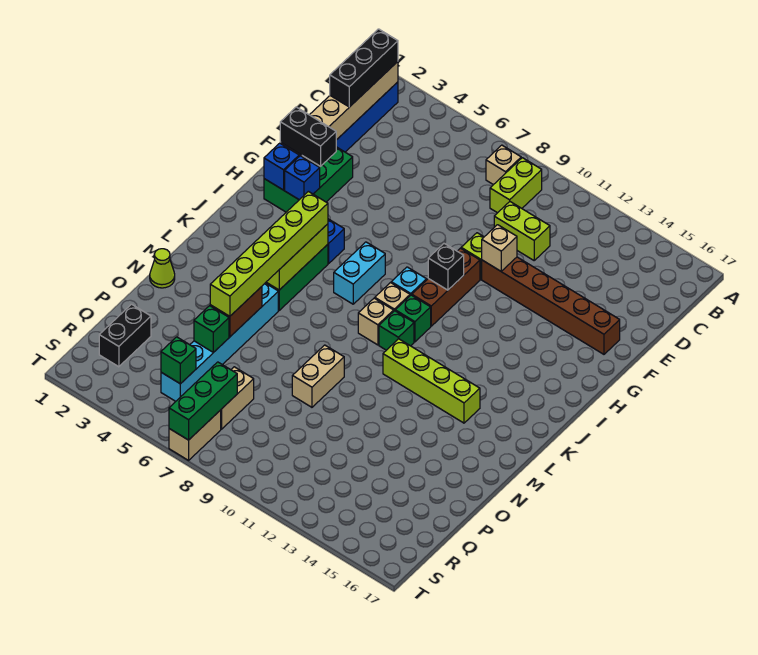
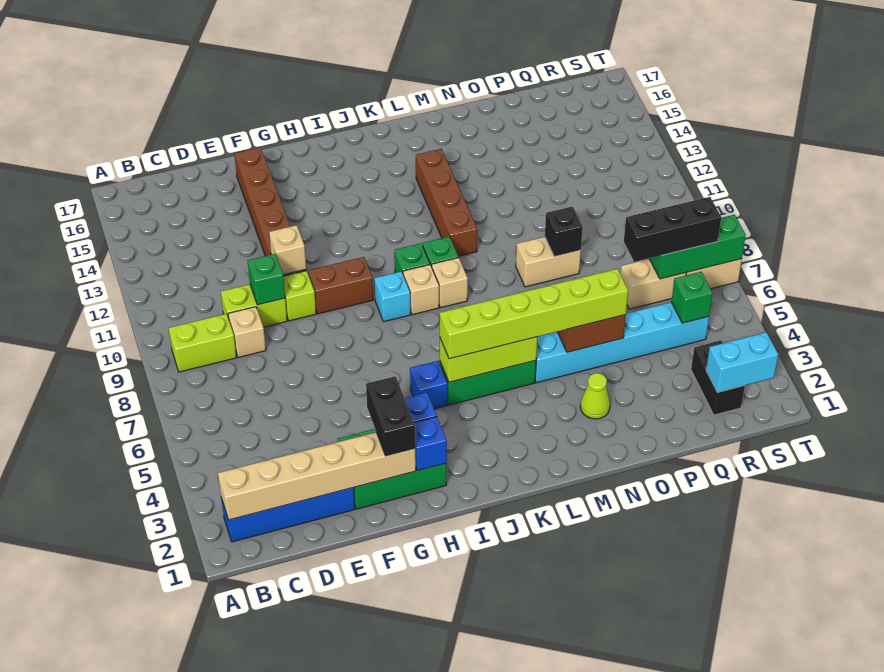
black 1x3 brick [330,29,398,107] -> black 1x3 brick moved to [624,197,721,262]
tan 1x1 brick [486,145,521,185] -> tan 1x1 brick moved to [228,307,266,357]
lime 1x2 brick [494,202,550,260] -> lime 1x2 brick turned to [221,284,287,327]
brown 1x3 brick [412,248,480,326] -> brown 1x2 brick [308,257,373,314]
black 1x1 brick [428,244,464,290] -> black 1x1 brick moved to [545,206,583,257]
cyan 1x2 brick [334,242,385,304] -> cyan 1x2 brick moved to [706,332,778,392]
lime 1x4 brick [383,339,480,423] -> brown 1x4 brick [416,149,477,256]
lime 1x1 cone [150,249,175,288] -> lime 1x1 cone moved to [580,373,610,419]
green 1x1 brick [194,306,229,353] -> green 1x1 brick moved to [248,254,285,305]
black 1x2 brick [99,304,151,367] -> black 1x2 brick turned to [691,341,745,415]

